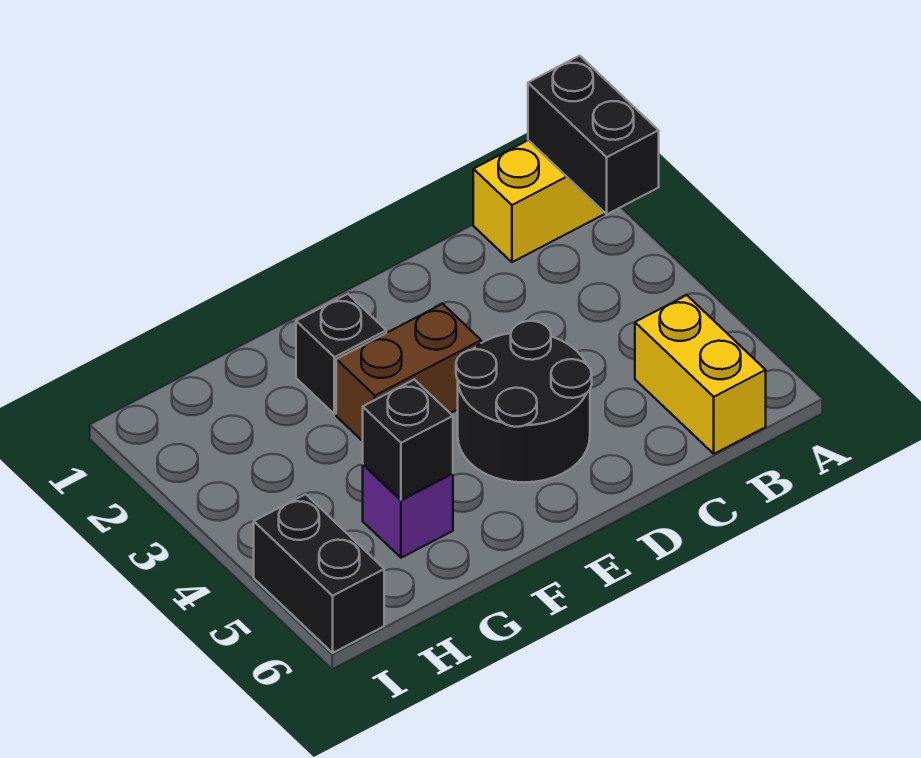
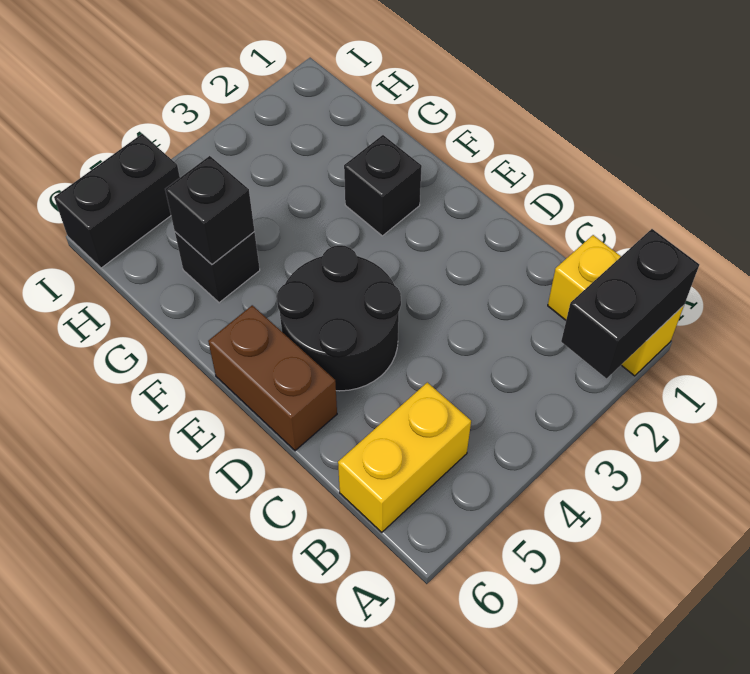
brown 1x2 brick [336,304,481,441] -> brown 1x2 brick moved to [208,305,337,451]
purple 1x1 brick [363,464,453,558] -> black 1x1 brick [175,232,260,303]

